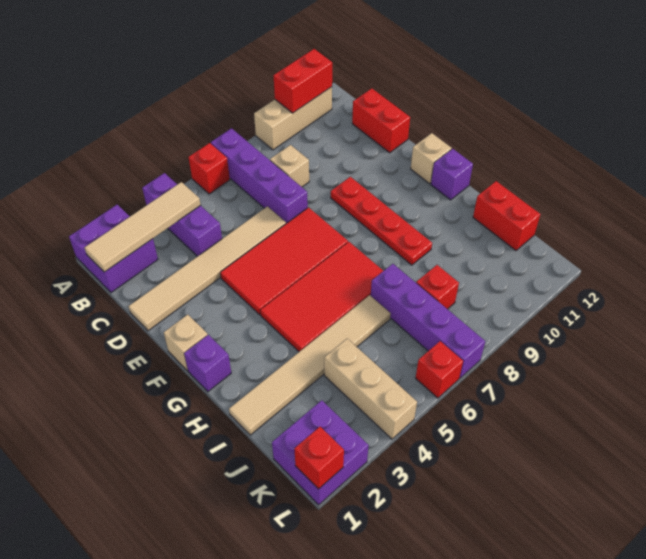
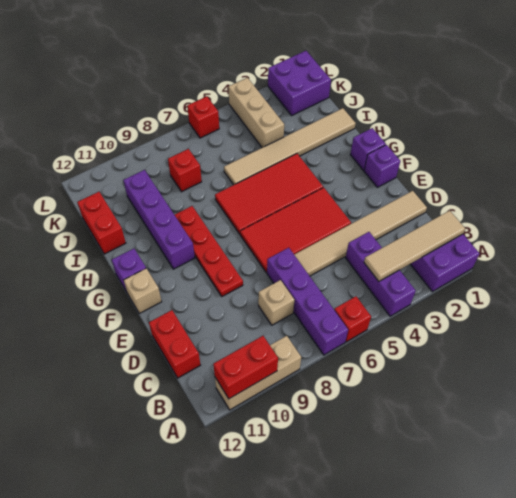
tan 1x1 brick [164,315,208,371] -> purple 1x1 brick [364,145,400,187]
purple 1x4 brick [371,264,485,378] -> purple 1x4 brick moved to [123,170,195,269]
red 1x1 brick [294,427,344,489] -> none

